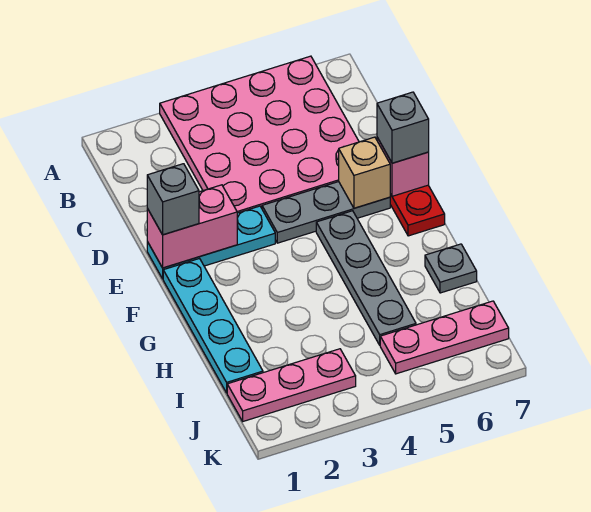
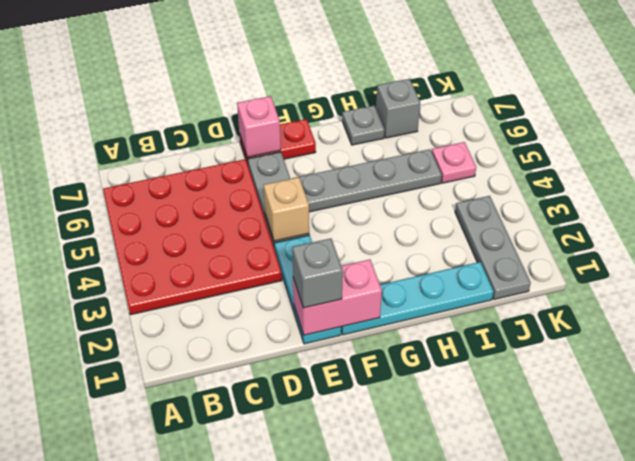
pink 4x4 plate [160,56,359,213] -> red 4x4 plate [103,159,282,315]
pink 1x2 brick [147,185,237,268] -> pink 1x2 brick turned to [293,259,382,335]
tan 1x1 brick [339,137,390,208] -> tan 1x1 brick moved to [264,177,309,241]
grey 1x1 brick [377,92,429,163] -> grey 1x1 brick moved to [376,79,420,138]
pink 1x3 plate [227,349,356,421] -> grey 1x3 plate [455,196,531,299]
pink 1x3 plate [380,301,509,374] -> pink 1x1 plate [432,142,476,183]

